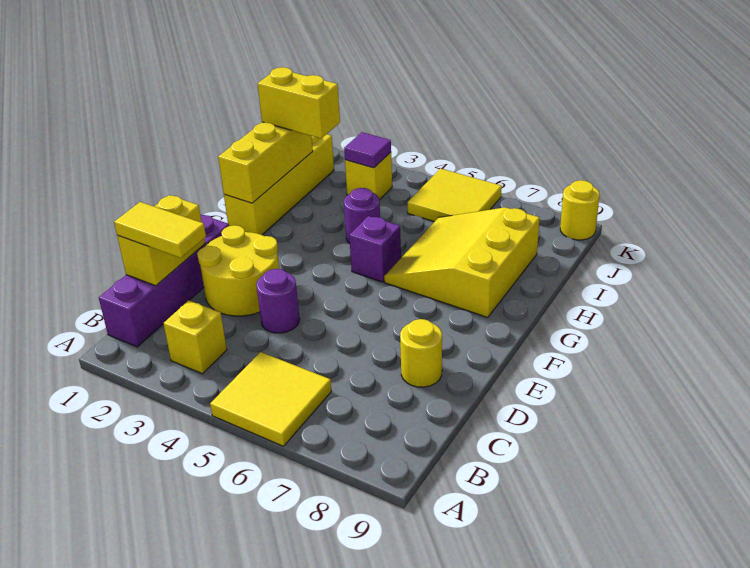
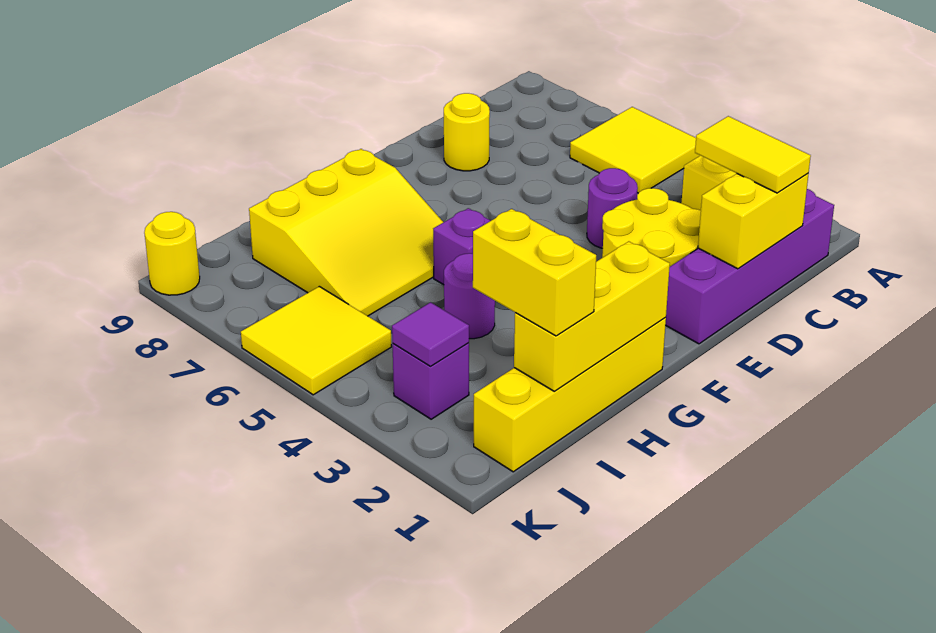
yellow 1x1 brick [345,152,392,200] -> purple 1x1 brick [392,343,469,419]

